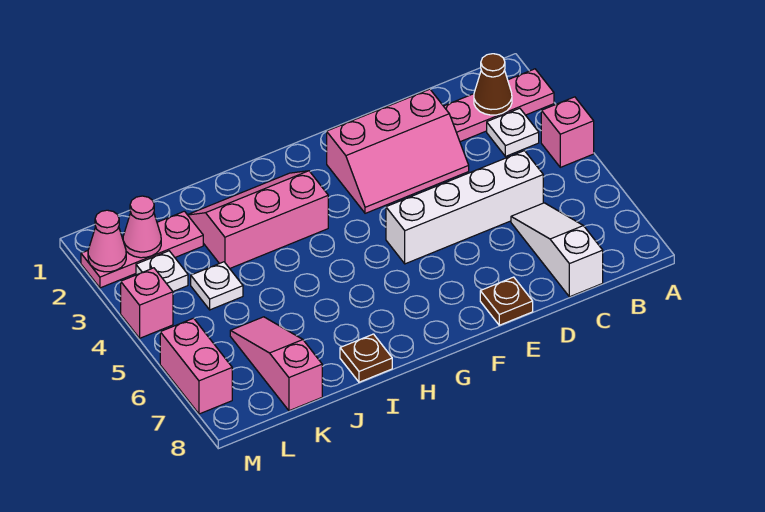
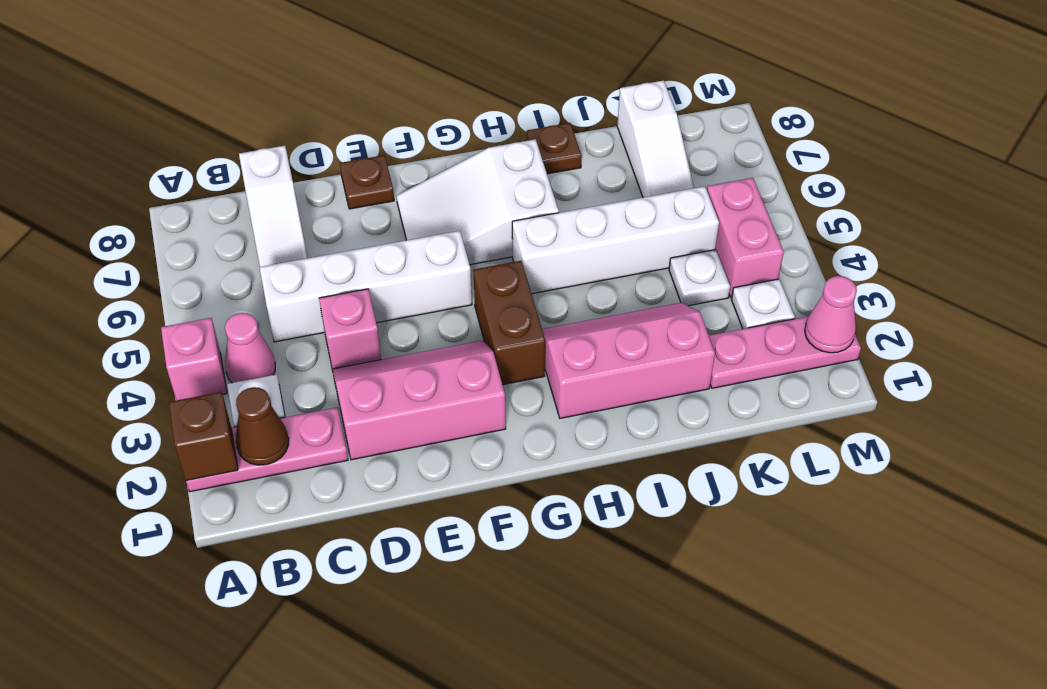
none -> brown 1x1 brick [169,392,238,480]
none -> white 2x3 slope [397,139,559,265]
none -> brown 1x2 brick [473,261,545,385]
pink 2x3 slope [188,171,328,268] -> pink 2x3 slope turned to [542,303,715,418]
none -> white 1x4 brick [512,186,719,294]
pink 1x3 slope [230,317,322,411] -> white 1x3 slope [617,81,694,197]
pink 1x1 cone [123,196,161,258] -> pink 1x1 cone moved to [225,313,275,383]
pink 1x1 brick [121,268,173,338] -> pink 1x1 brick moved to [319,289,381,369]
pink 1x2 brick [160,318,232,414] -> pink 1x2 brick moved to [707,178,784,298]

